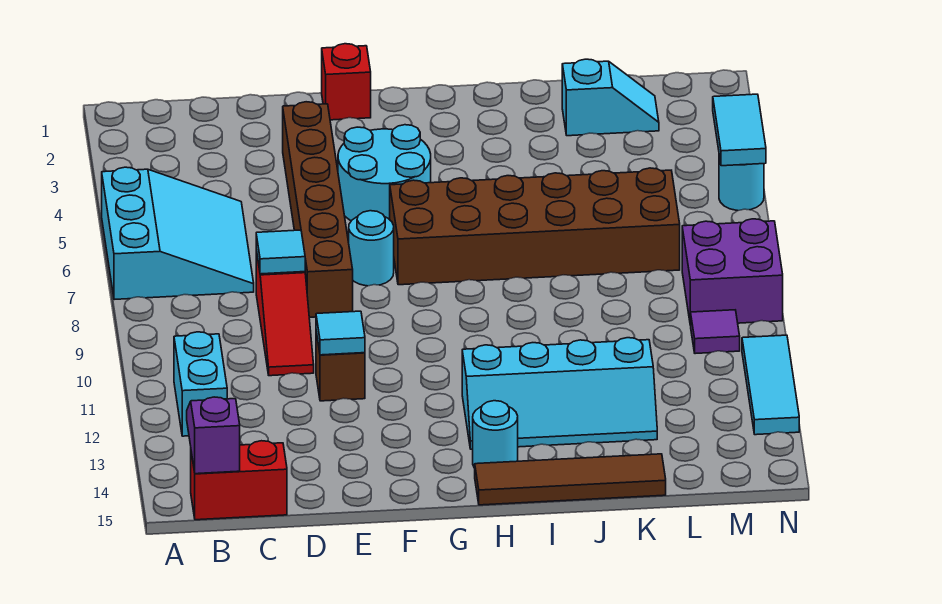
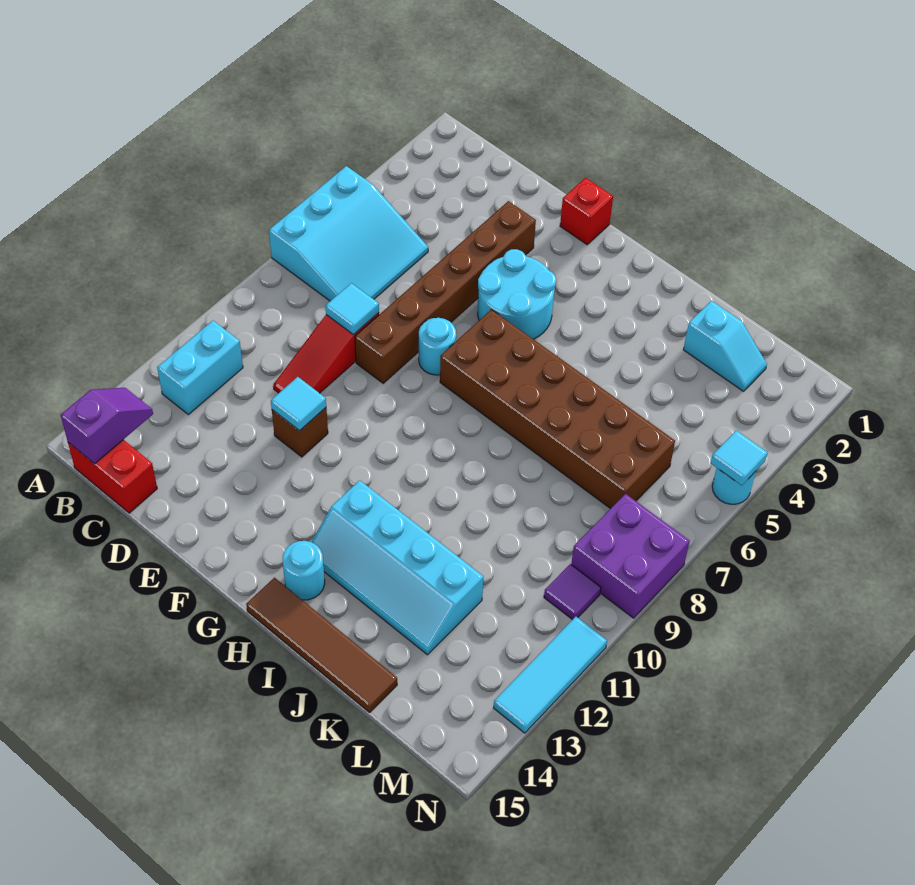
cyan 1x2 tile [713,94,766,166] -> cyan 1x1 tile [711,430,768,486]

